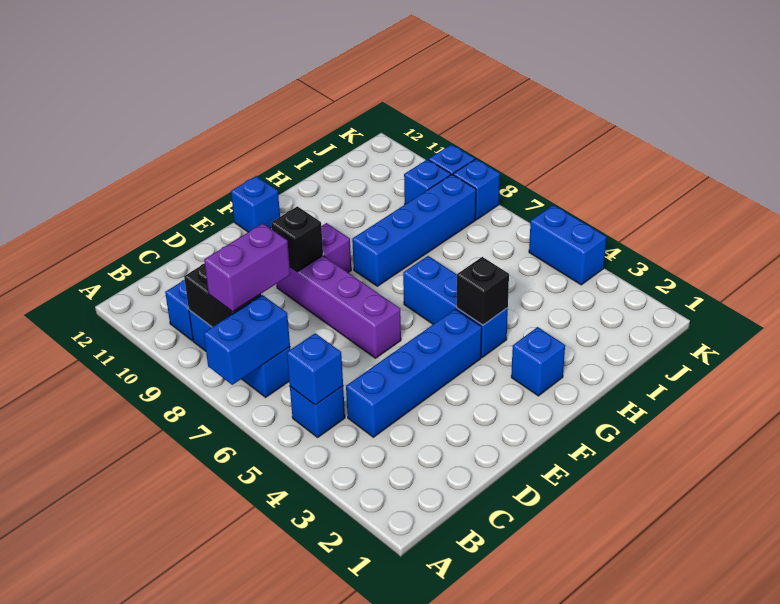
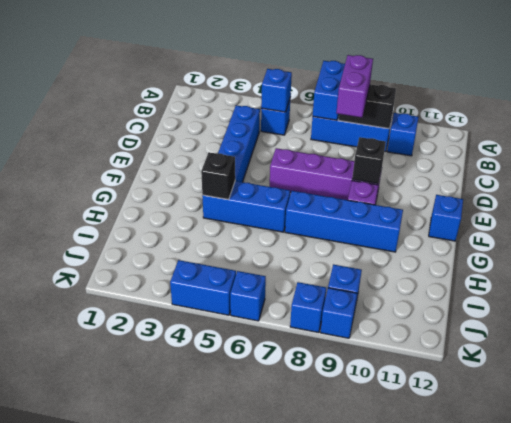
blue 1x1 brick [511,327,565,396] -> blue 1x1 brick moved to [230,271,266,321]
blue 1x4 brick [352,175,476,286] -> blue 1x4 brick turned to [285,191,403,252]

